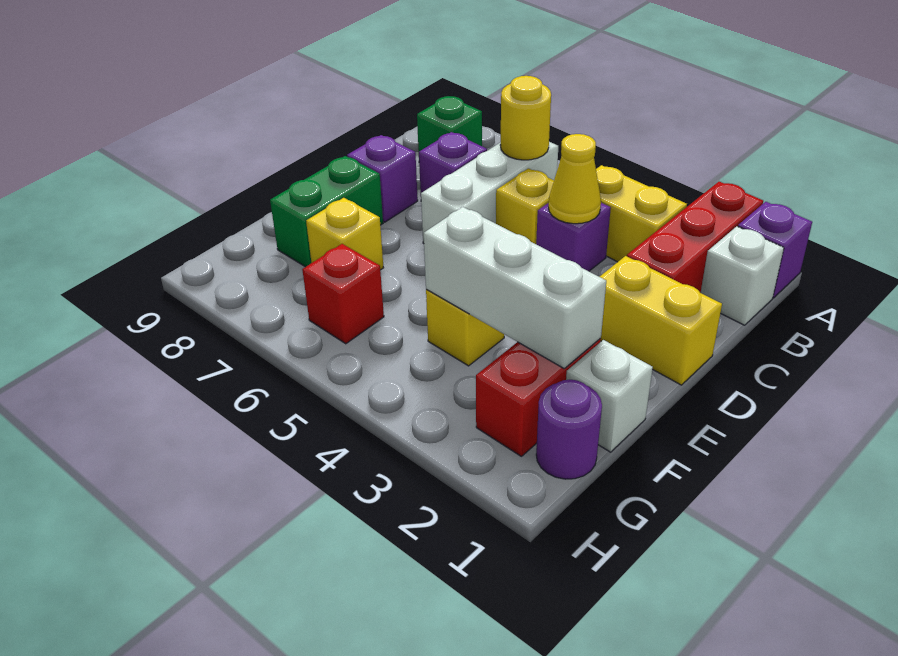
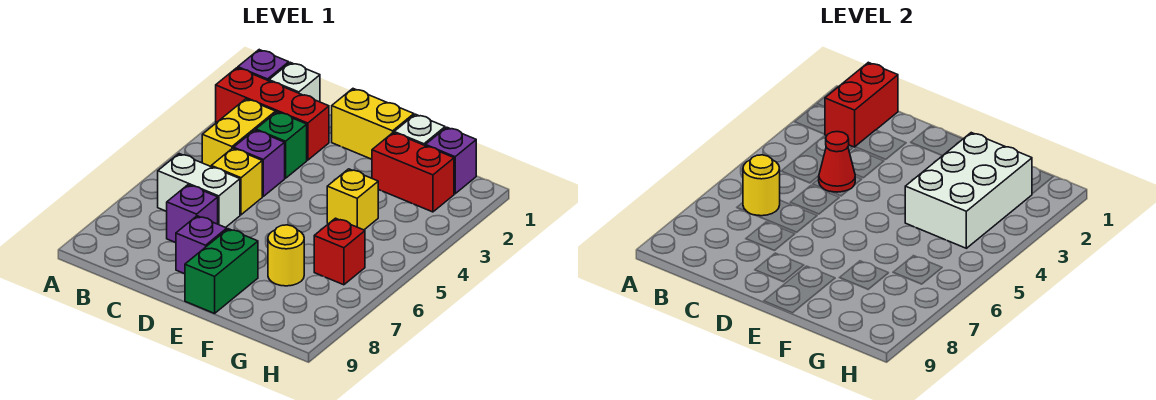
none -> red 1x2 brick [825,62,898,147]
white 1x3 brick [421,142,558,244] -> white 1x2 brick [158,154,240,228]
green 1x1 brick [417,96,482,151] -> green 1x1 brick moved to [256,112,307,178]
yellow 1x1 cone [548,134,601,224] -> red 1x1 cone [819,132,855,192]
yellow 1x2 brick [600,256,722,385] -> yellow 1x2 brick turned to [332,89,414,159]
green 1x2 brick [270,156,383,267] -> green 1x2 brick turned to [185,229,258,313]
white 1x3 brick [424,207,606,368] -> white 2x3 brick [905,133,1032,248]
yellow 1x1 brick [306,198,384,270] -> yellow 1x1 round brick [268,225,304,286]
purple 1x1 round brick [536,380,602,479] -> purple 1x1 brick [425,127,476,194]

